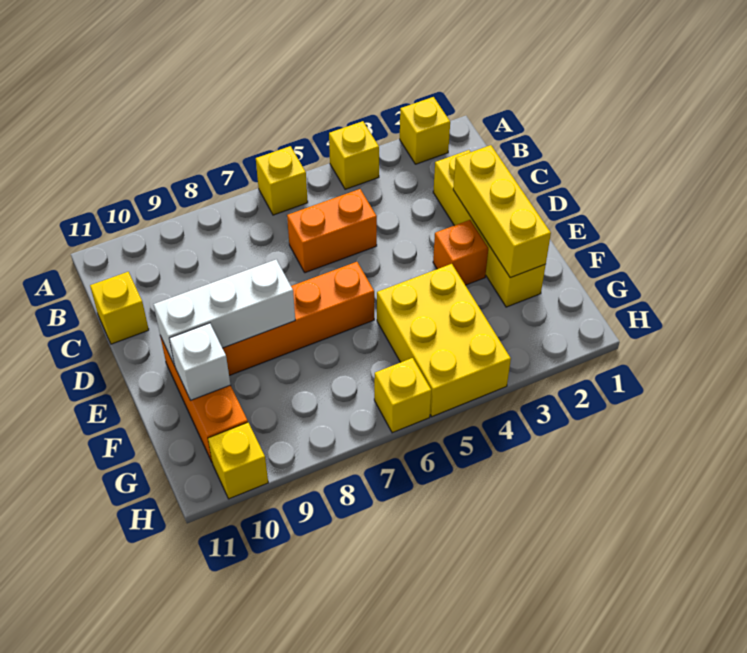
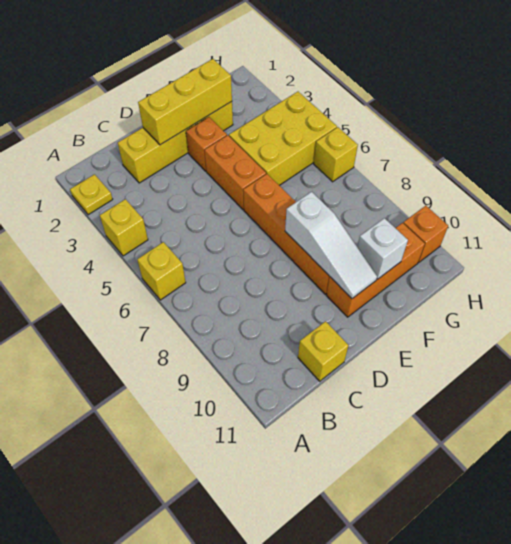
yellow 1x1 brick [400,97,450,164] -> yellow 1x1 plate [70,174,113,215]
orange 1x2 brick [287,189,377,273] -> orange 1x2 brick moved to [205,135,266,210]
white 1x3 brick [153,260,295,366] -> white 1x3 slope [285,192,377,298]
yellow 1x1 brick [208,423,268,499] -> orange 1x1 brick [403,206,448,263]

